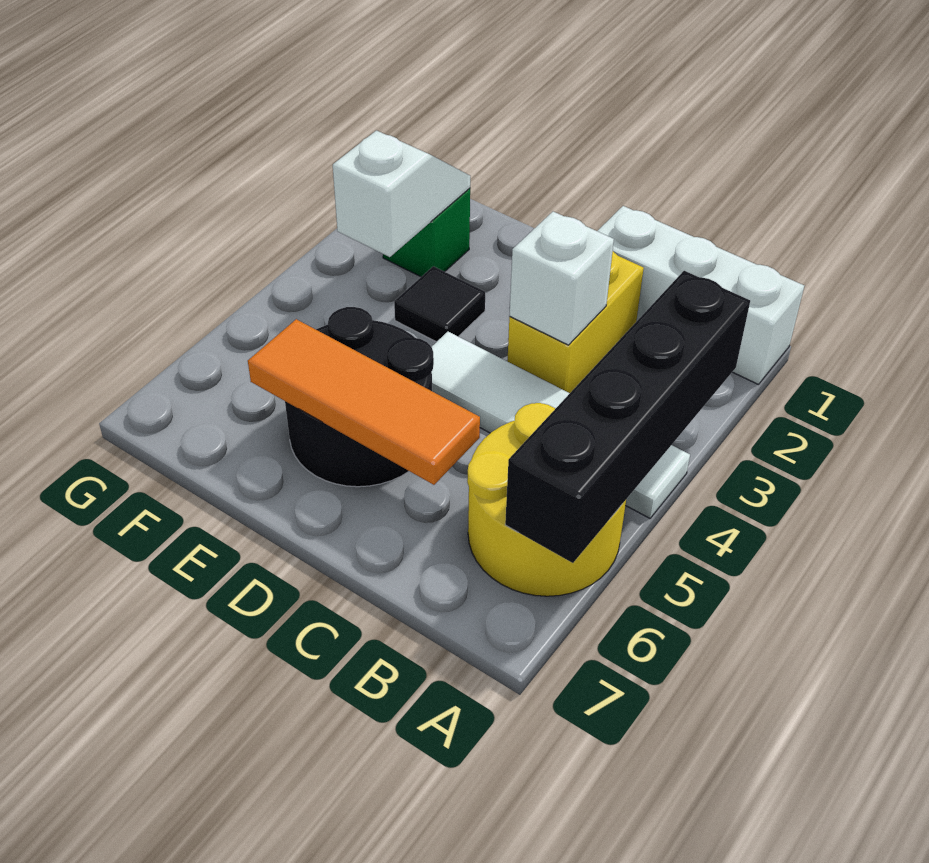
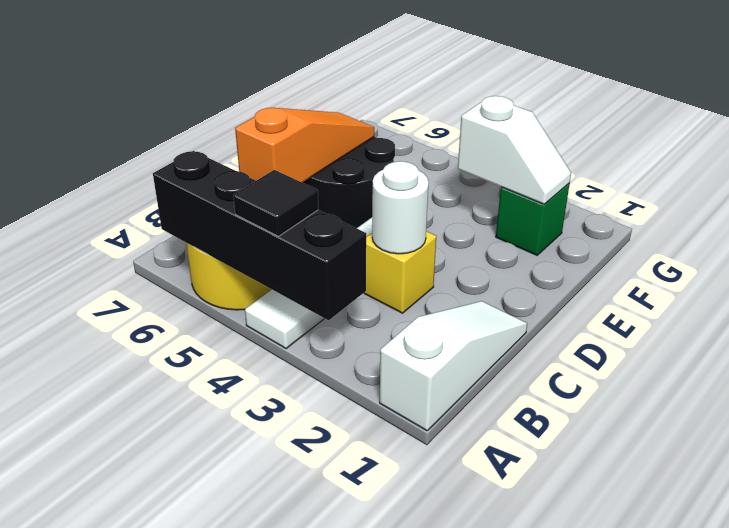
white 1x3 brick [598,206,804,385] -> white 1x3 slope [380,301,527,431]
yellow 1x2 brick [507,252,644,393] -> yellow 1x1 brick [364,231,436,313]
white 1x1 brick [510,212,614,345] -> white 1x1 round brick [372,161,429,254]
orange 1x3 tile [248,319,480,485] -> orange 1x3 slope [235,108,374,183]
black 1x1 tile [394,266,485,342] -> black 1x1 tile moved to [233,170,318,236]

